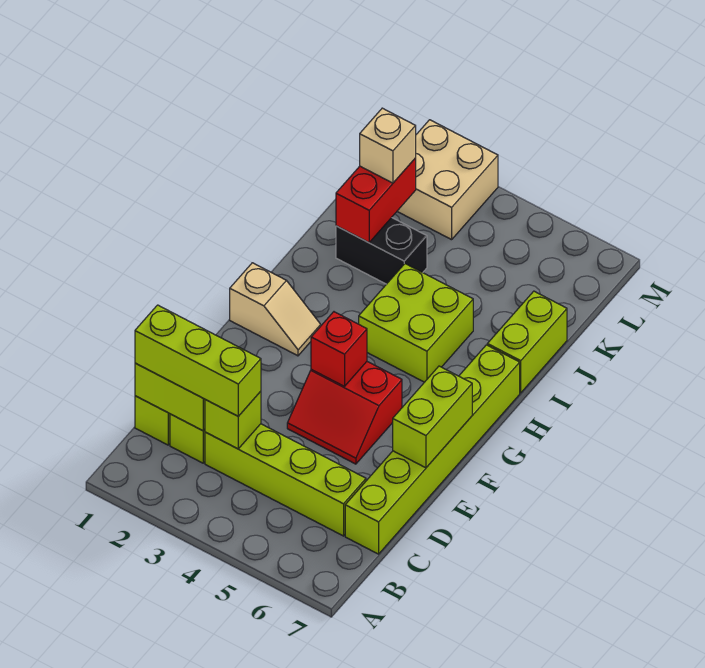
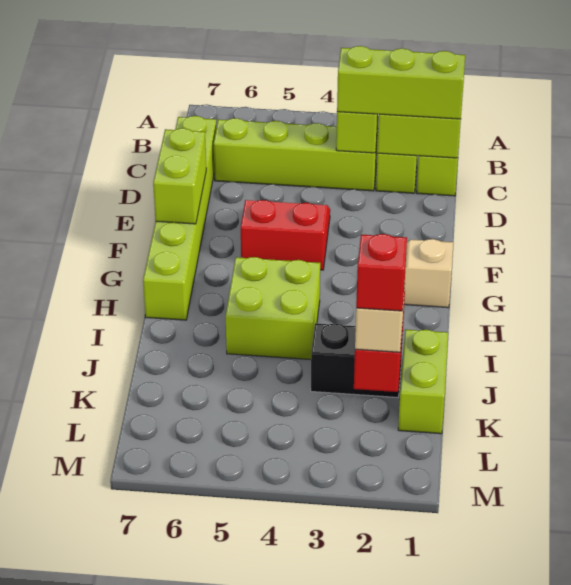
red 1x1 brick [311,312,367,386] -> red 1x1 brick moved to [356,234,407,311]
lime 1x2 brick [487,291,567,393] -> lime 1x2 brick moved to [398,329,448,434]
tan 2x2 brick [397,120,498,240] -> none

